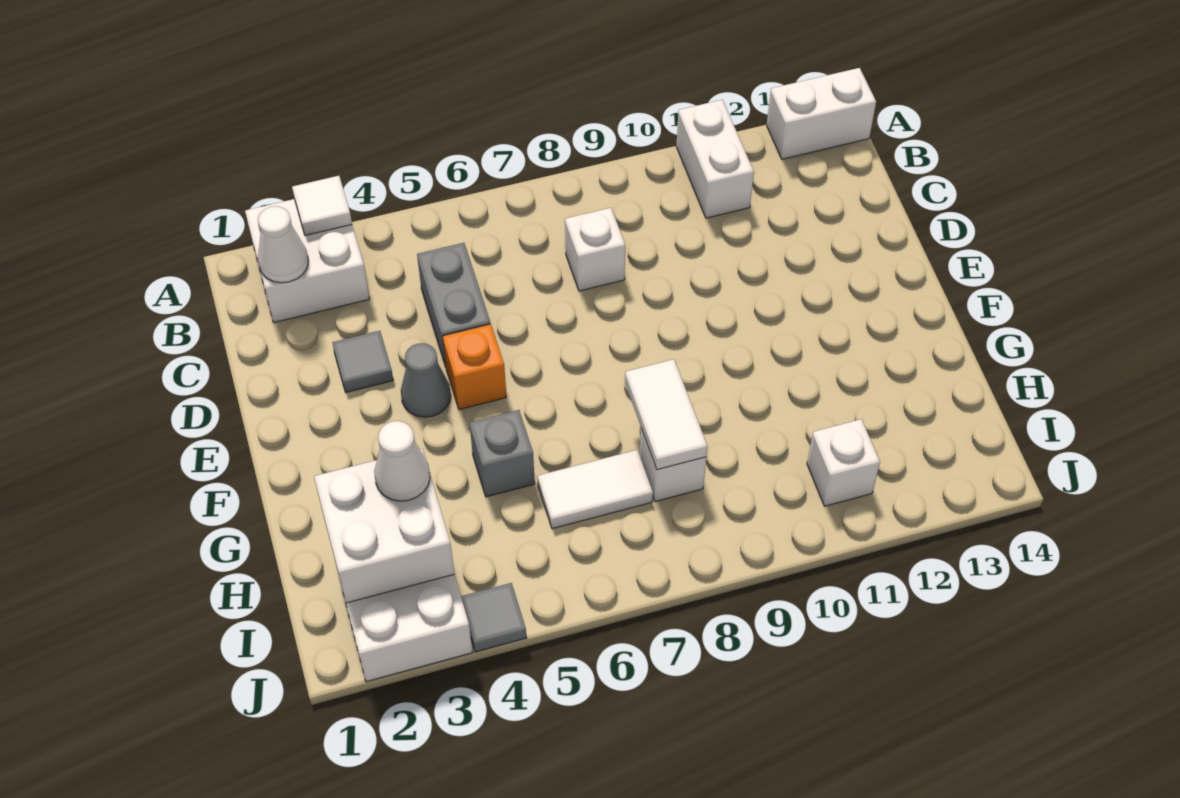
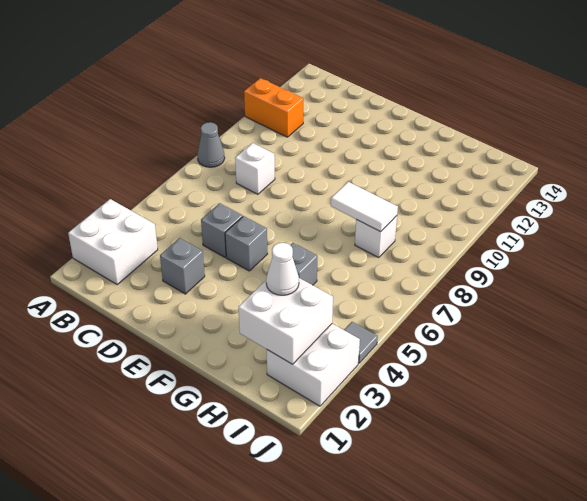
white 1x1 tile [292,176,352,235] -> none
white 1x2 brick [676,100,754,218] -> orange 1x2 brick [244,78,303,137]
white 1x2 brick [767,68,876,159] -> none
white 1x1 cone [258,206,308,283] -> none
grey 1x2 brick [417,243,490,367] -> grey 1x1 brick [201,203,243,257]
grey 1x1 tile [332,331,393,392] -> grey 1x1 brick [160,238,205,294]
grey 1x1 cone [401,343,451,417] -> grey 1x1 cone moved to [197,122,225,167]
orange 1x1 brick [443,324,506,409] -> grey 1x1 brick [225,216,267,271]
white 1x2 tile [537,450,653,529] -> none
white 1x1 brick [807,419,880,506] -> none

